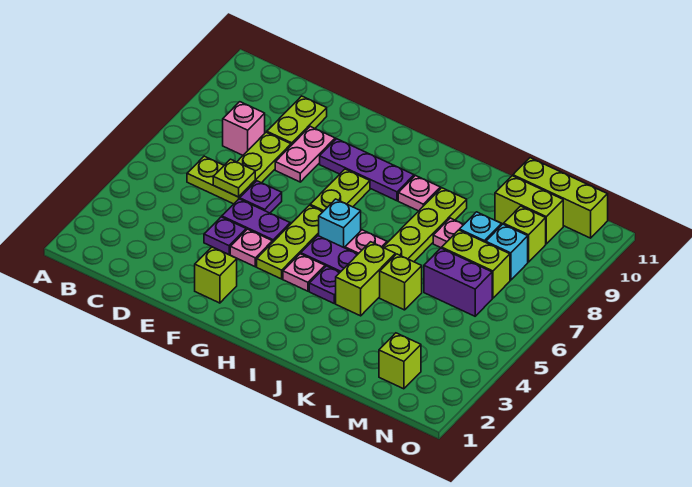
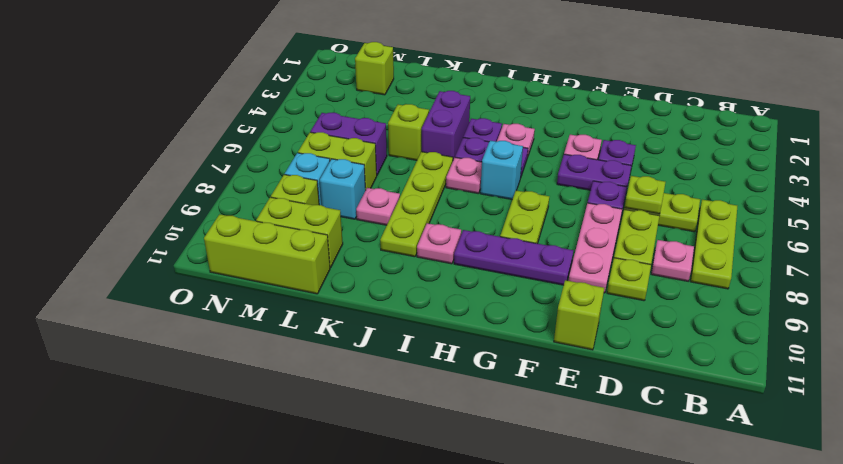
pink 1x1 brick [223,102,265,155] -> pink 1x1 plate [651,240,694,281]
lime 1x2 plate [267,96,327,145] -> lime 1x1 plate [607,258,651,301]
pink 1x2 plate [275,126,335,182] -> pink 1x3 plate [569,203,622,293]
lime 1x1 brick [195,247,237,303] -> lime 1x1 brick moved to [554,280,604,350]
lime 1x3 plate [257,205,323,279] -> lime 1x3 plate moved to [690,200,737,289]
lime 1x2 brick [336,242,395,316] -> purple 1x2 brick [422,91,470,160]

